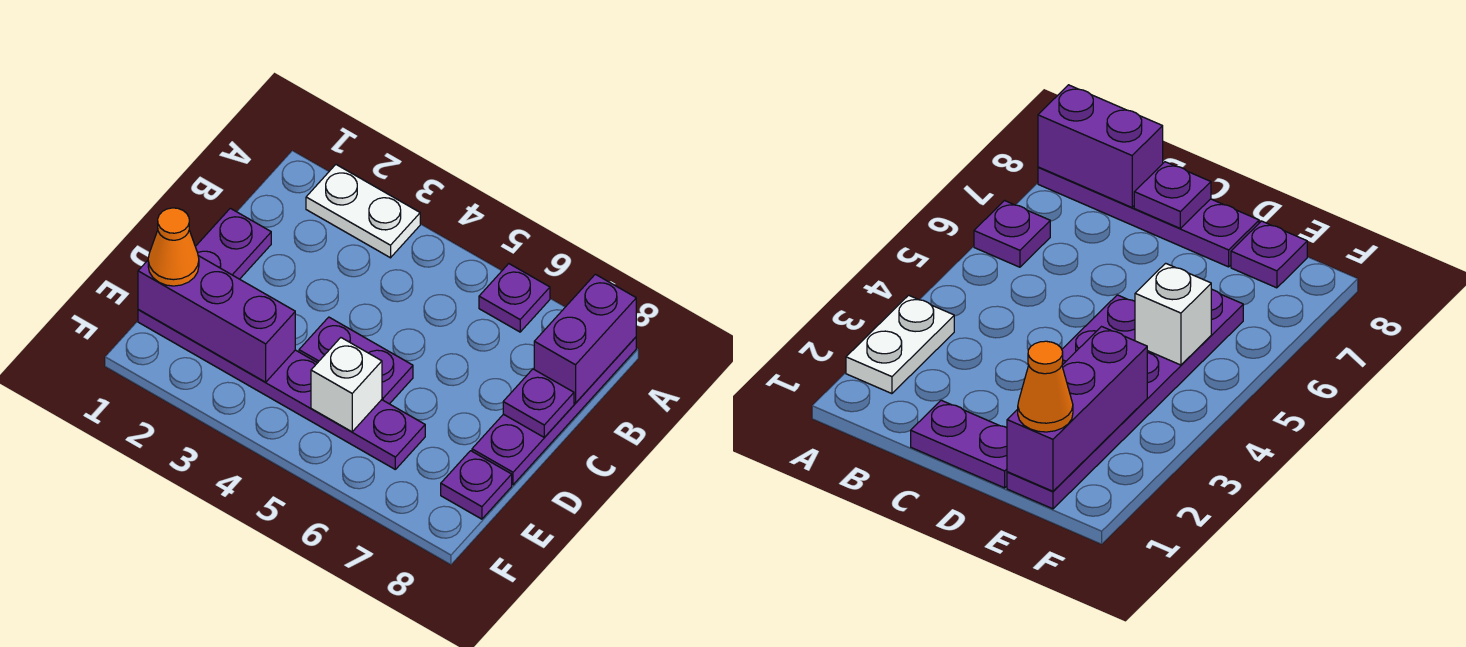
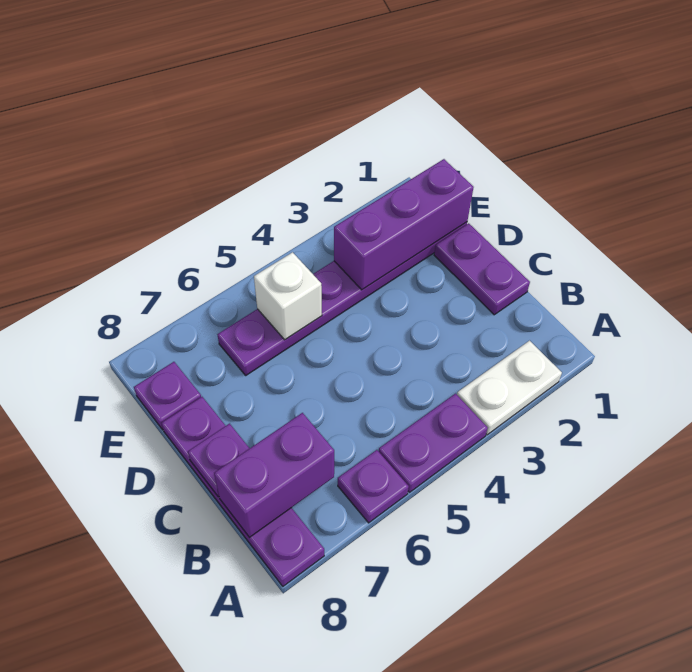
purple 1x2 brick [534,274,636,403] -> purple 1x2 brick turned to [214,413,334,537]
purple 1x2 plate [299,317,413,404] -> purple 1x2 plate moved to [379,394,488,492]
orange 1x1 cone [148,208,199,286] -> none

